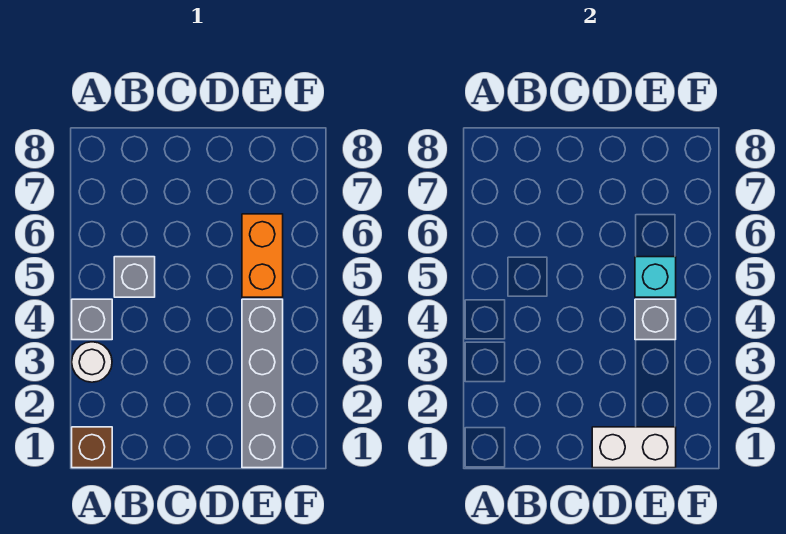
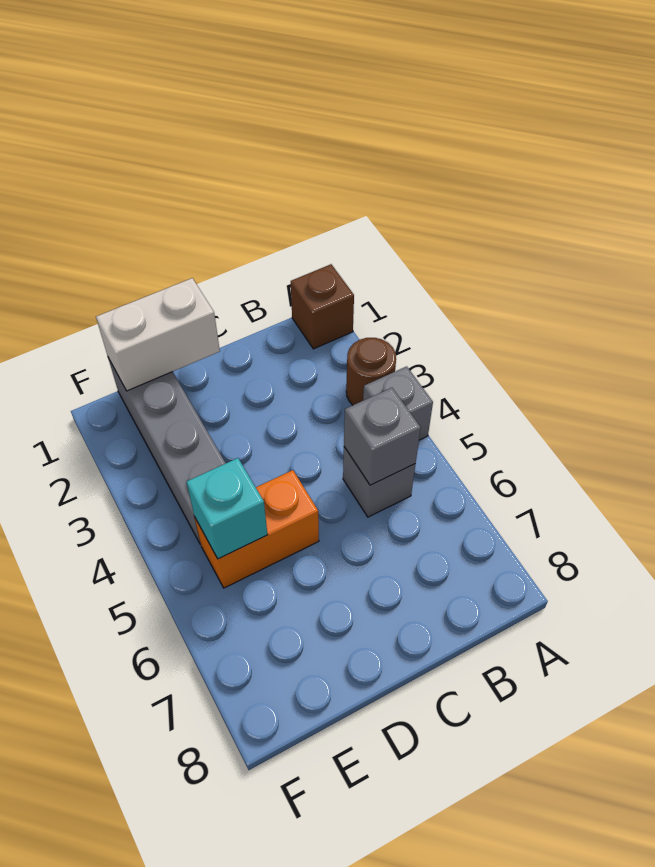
white 1x1 round brick [72,342,112,382] -> brown 1x1 round brick [346,338,396,405]
grey 1x1 brick [635,299,676,340] -> grey 1x1 brick moved to [344,388,421,485]
orange 1x2 brick [242,214,283,297] -> orange 1x2 brick turned to [195,470,319,588]

